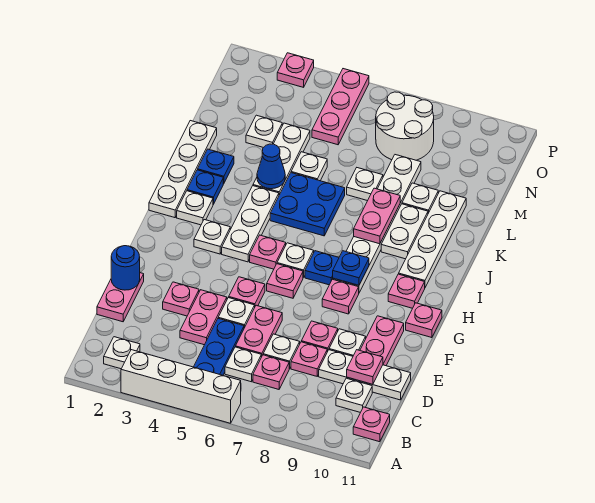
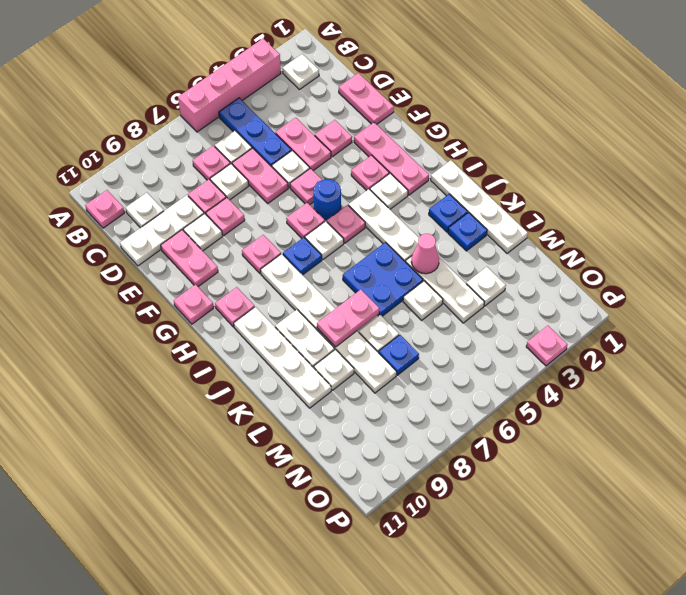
white 1x4 brick [121,350,241,423] -> pink 1x4 brick [178,39,281,132]
pink 1x1 plate [347,350,383,384] -> pink 1x1 plate moved to [351,155,389,191]
blue 1x1 round brick [111,246,140,290] -> blue 1x1 round brick moved to [314,179,341,220]
blue 1x1 plate [333,251,369,285] -> blue 1x1 plate moved to [379,335,419,375]
white 1x1 plate [177,191,213,225] -> none
pink 1x2 plate [354,188,400,244] -> pink 1x2 plate turned to [317,290,380,347]
blue 1x1 cone [257,144,285,189] -> pink 1x1 cone [411,234,439,274]
pink 1x3 plate [312,69,369,145] -> pink 1x3 plate moved to [354,122,429,195]
white 2x2 round brick [376,92,434,160] -> none

